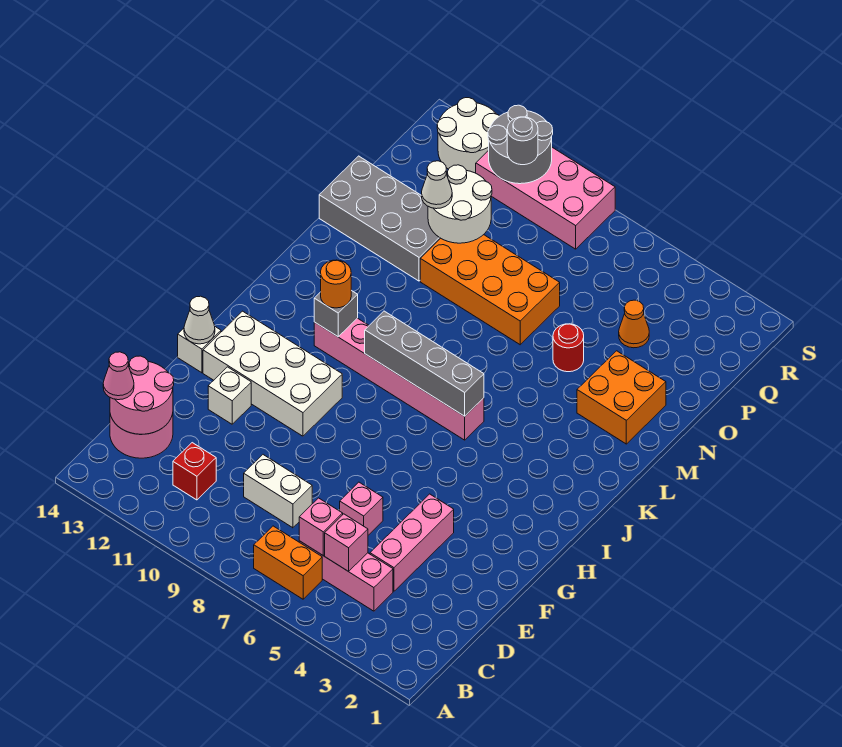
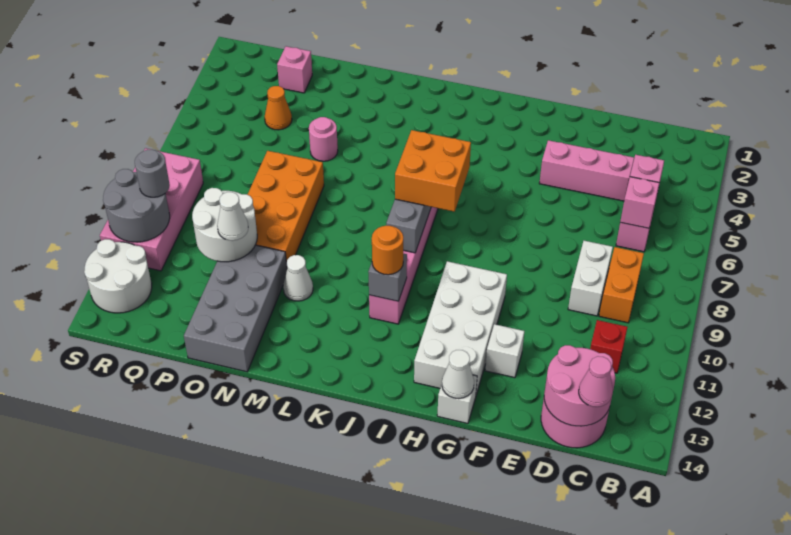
orange 1x2 brick [254,526,322,599] -> orange 1x2 brick moved to [599,247,644,323]
pink 1x1 brick [340,482,383,535] -> pink 1x1 brick moved to [277,46,312,93]
orange 2x2 brick [577,351,666,444] -> orange 2x2 brick moved to [395,130,471,212]
none -> white 1x1 cone [283,255,313,301]
red 1x1 round brick [553,324,584,372] -> pink 1x1 round brick [309,117,338,161]

